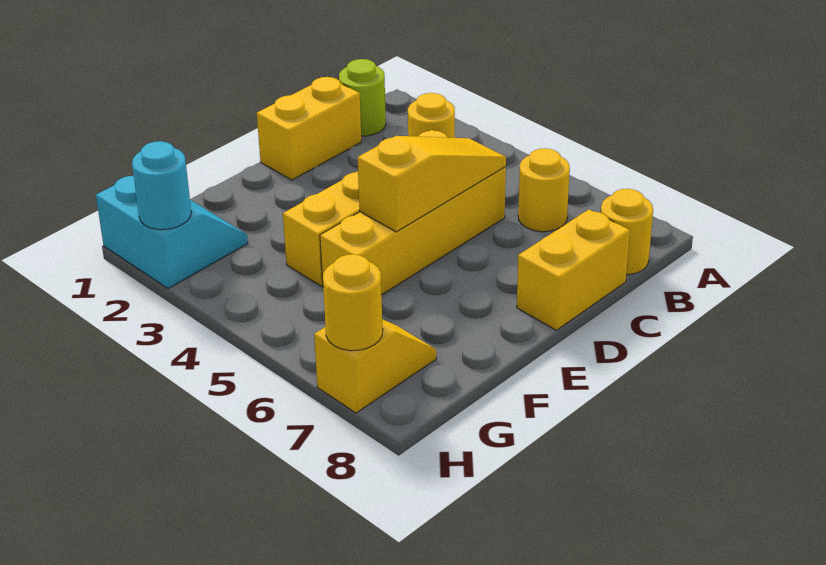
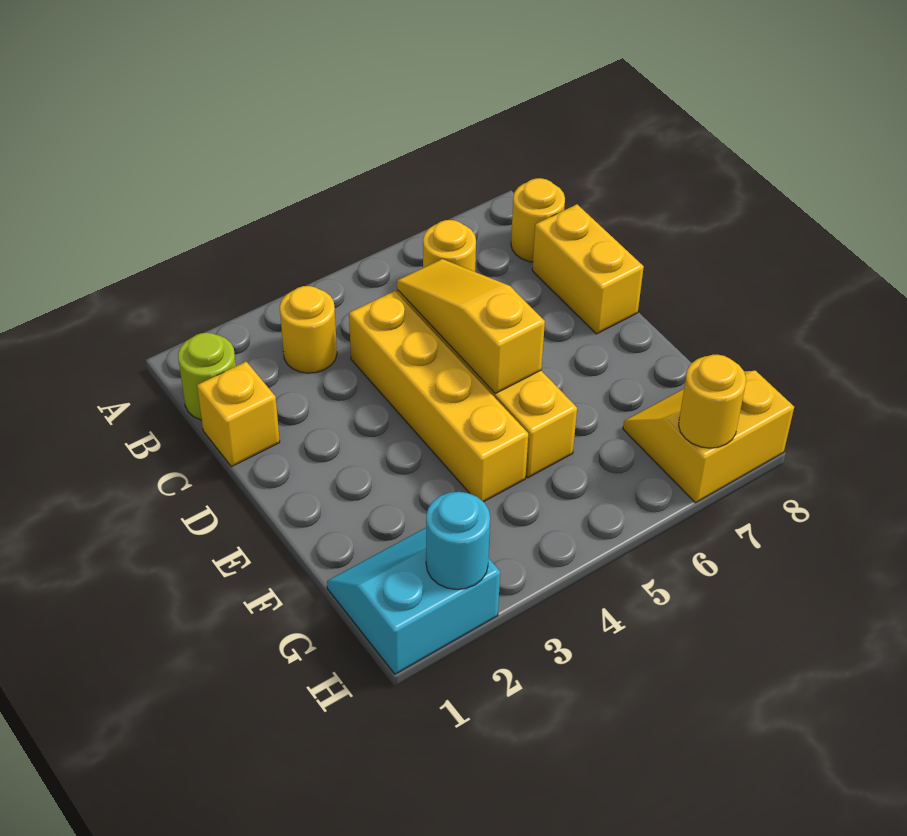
yellow 1x2 brick [257,77,361,180] -> yellow 1x1 brick [197,362,280,467]
yellow 1x2 slope [314,319,436,413] -> yellow 2x2 slope [623,371,794,503]

